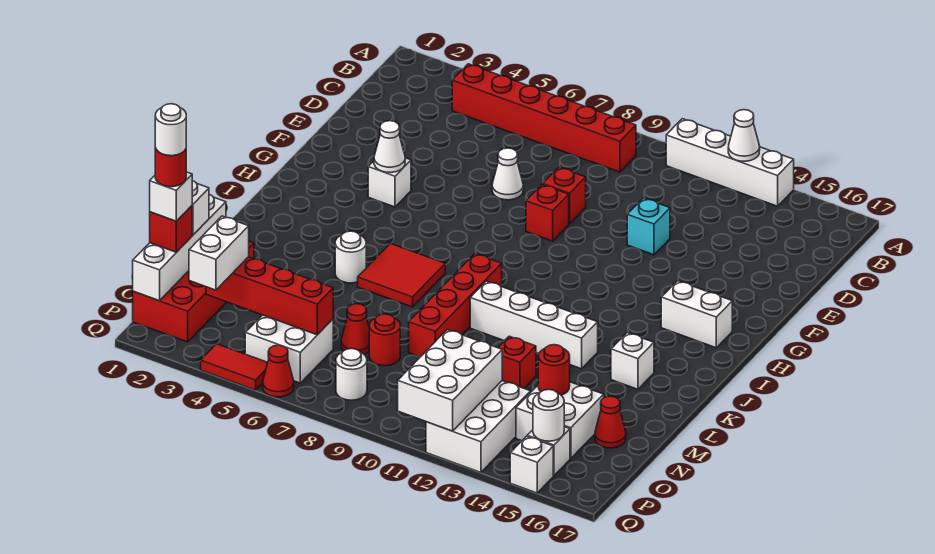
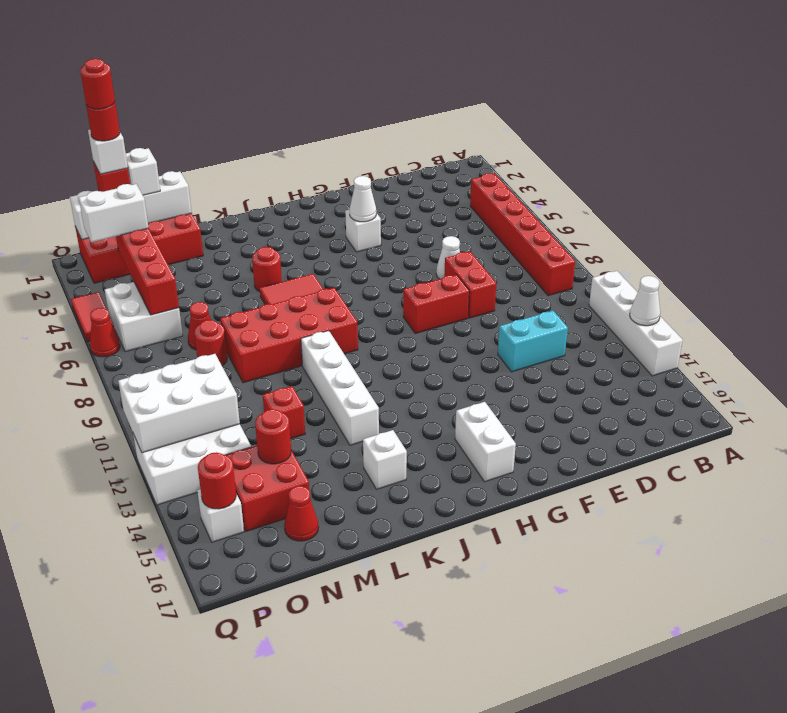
red 1x1 brick [543,167,586,224] -> red 1x2 brick [444,251,496,318]
cyan 1x1 brick [627,198,670,255] -> cyan 1x2 brick [498,311,568,372]
red 1x1 brick [526,184,569,241] -> red 1x2 brick [403,275,469,334]
red 1x4 brick [409,254,502,357] -> red 2x4 brick [220,288,358,383]
white 1x1 round brick [335,231,366,283] -> red 1x1 round brick [252,247,282,292]
white 2x2 brick [516,382,604,459] -> red 2x2 brick [226,446,309,531]
white 1x1 round brick [155,104,186,156] -> red 1x1 round brick [80,59,115,109]
white 1x1 round brick [336,349,367,400] -> none
white 1x1 round brick [533,389,564,441] -> red 1x1 round brick [198,452,236,509]
white 1x1 brick [510,436,553,493] -> none

